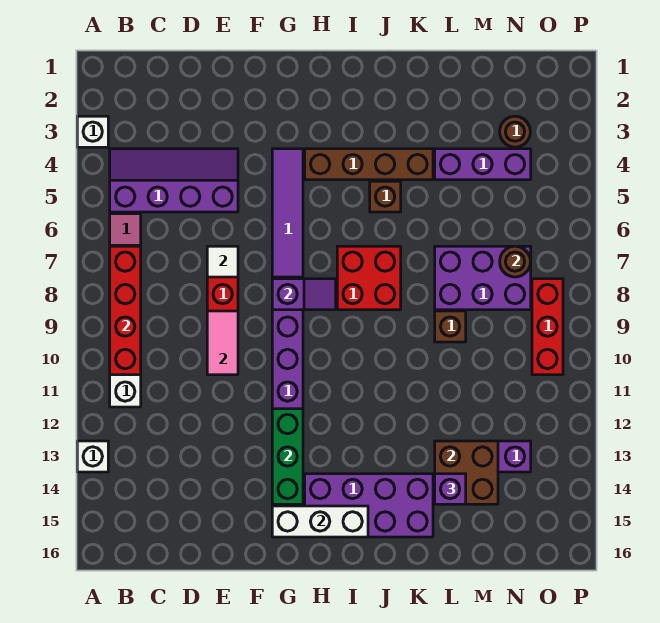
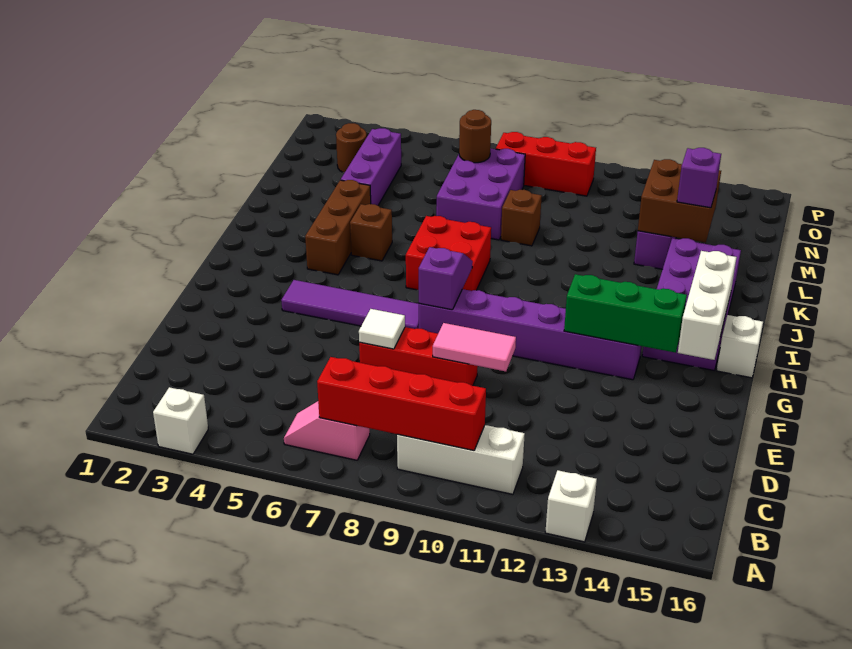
purple 2x4 slope [110,149,238,212] -> none
brown 1x4 brick [305,149,433,180] -> brown 1x3 brick [305,180,371,275]
none -> white 1x1 brick [717,315,763,378]

